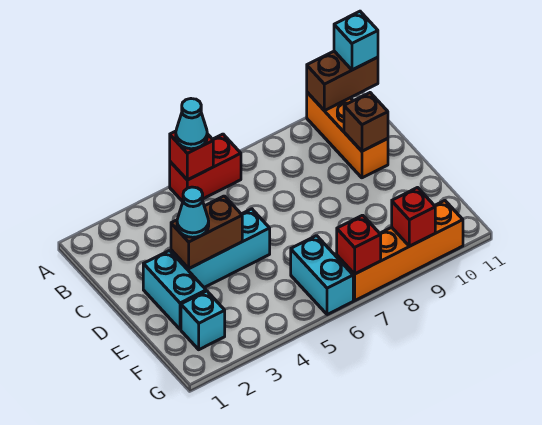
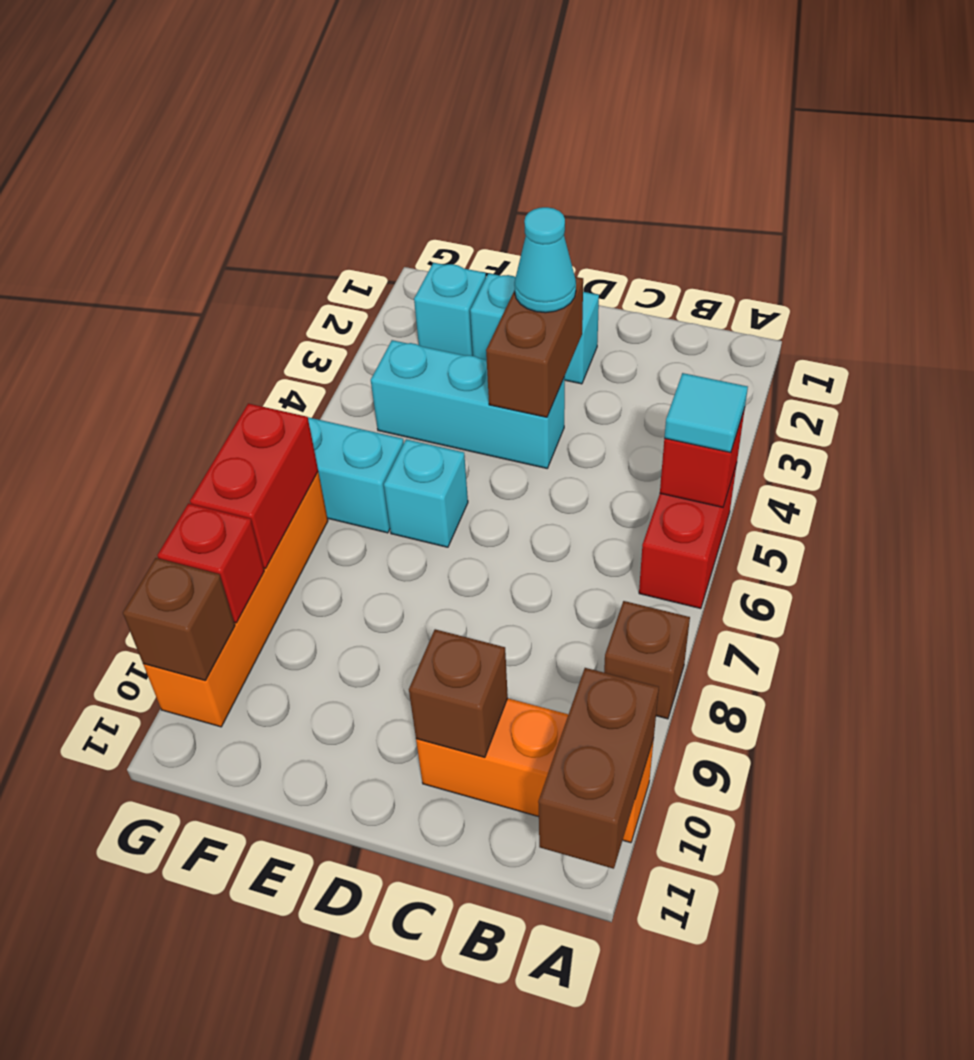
cyan 1x1 cone [176,99,207,149] -> cyan 1x1 tile [664,373,748,453]
none -> brown 1x1 brick [604,601,690,719]
cyan 1x1 brick [334,11,378,70] -> cyan 1x1 brick moved to [384,439,468,547]
cyan 1x3 brick [171,209,270,287] -> cyan 1x3 brick turned to [371,340,565,468]
red 1x1 brick [337,215,381,274] -> red 1x2 brick [190,403,318,569]
none -> brown 1x1 brick [123,558,235,680]

